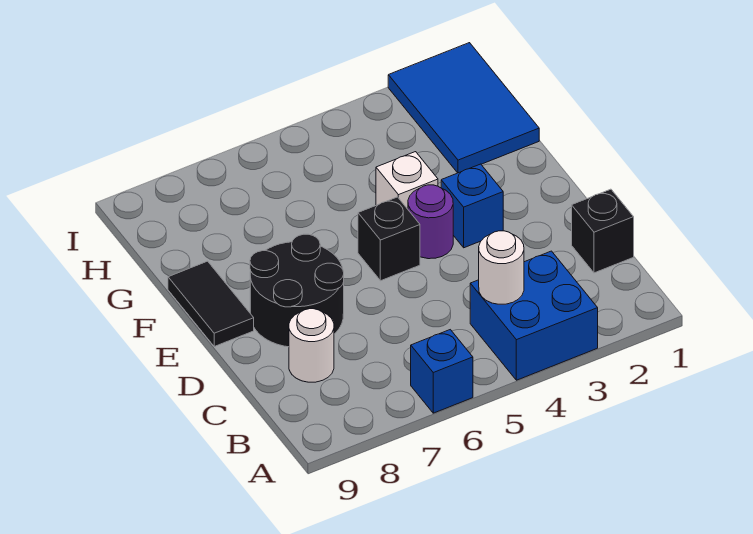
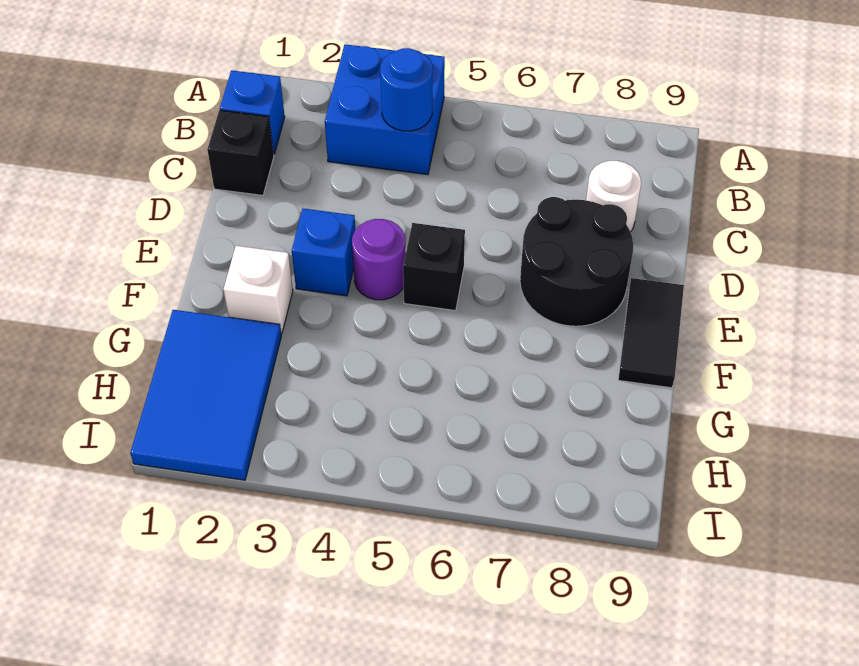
blue 1x1 brick [411,330,473,413] -> blue 1x1 brick moved to [220,70,285,154]
white 1x1 round brick [479,231,524,304] -> blue 1x1 round brick [380,48,432,131]
white 1x1 brick [376,152,438,209] -> white 1x1 brick moved to [224,246,293,334]

